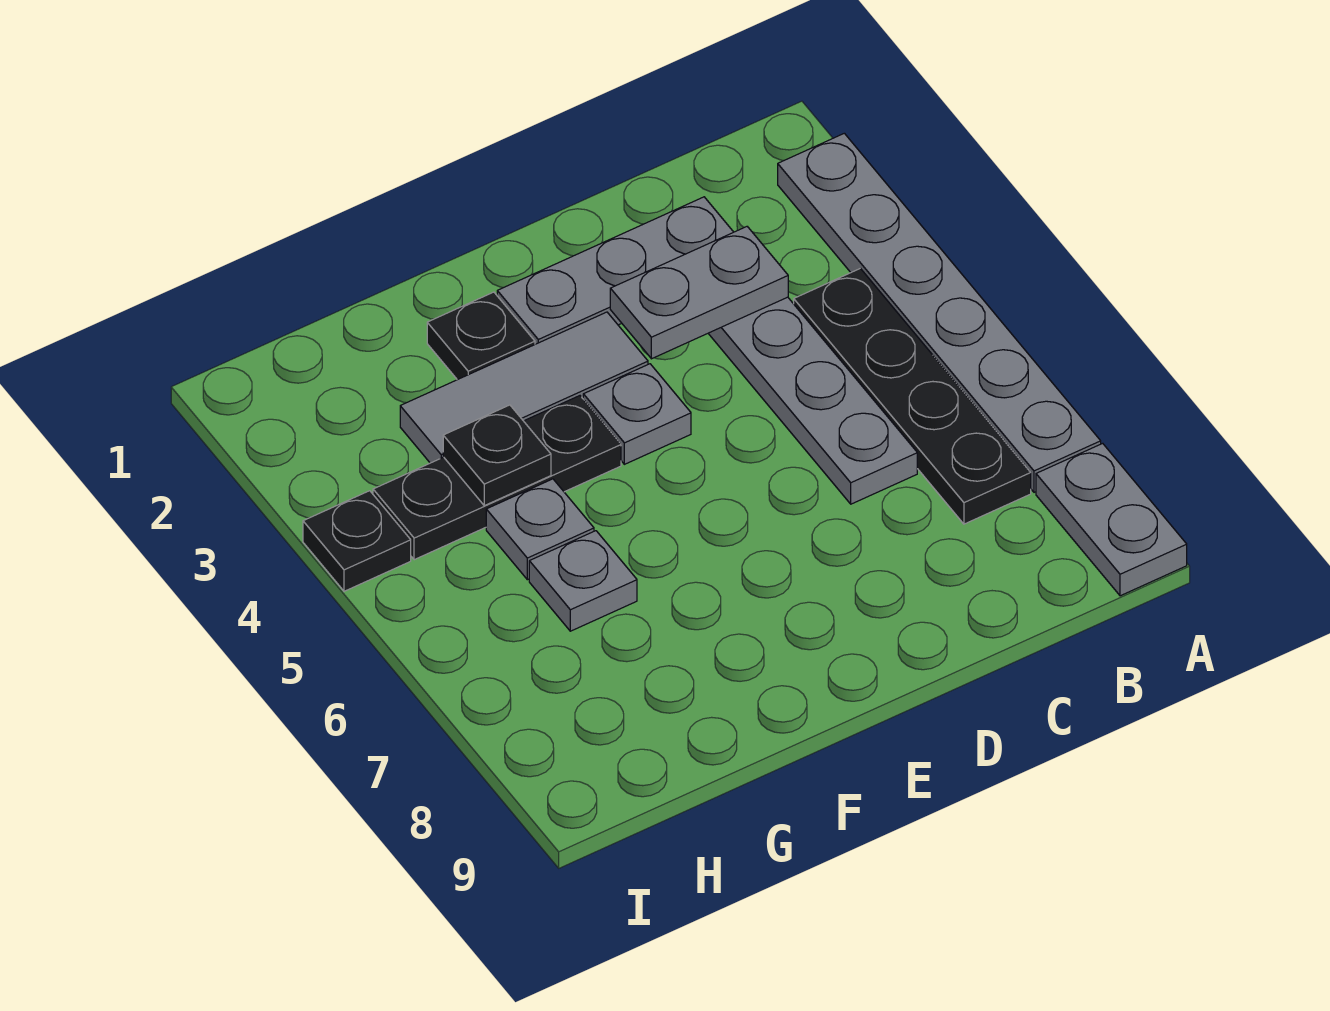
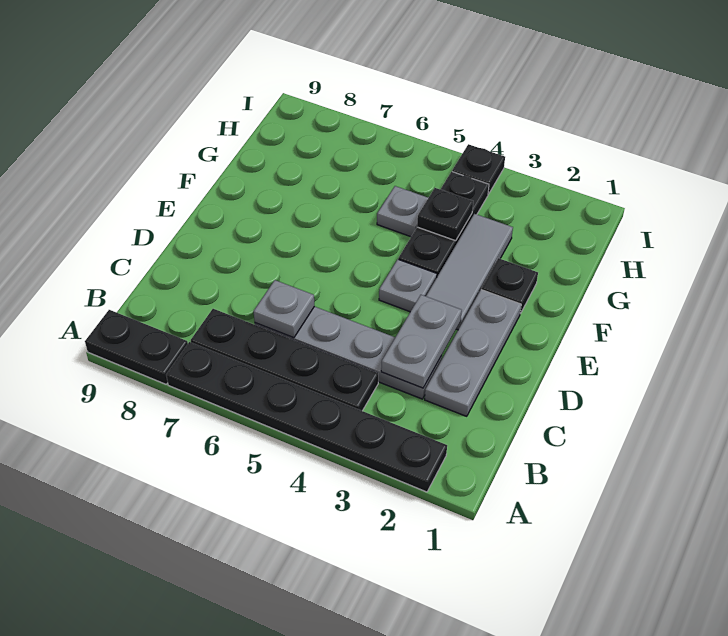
grey 1x6 plate [778,133,1101,492] -> black 1x6 plate [166,342,447,492]
grey 1x2 plate [1036,443,1187,596] -> black 1x2 plate [85,310,188,384]
grey 1x1 plate [529,531,637,631] -> grey 1x1 plate moved to [253,280,314,338]

